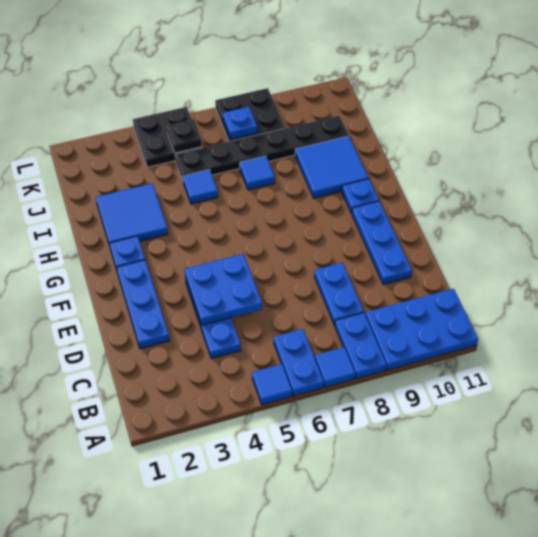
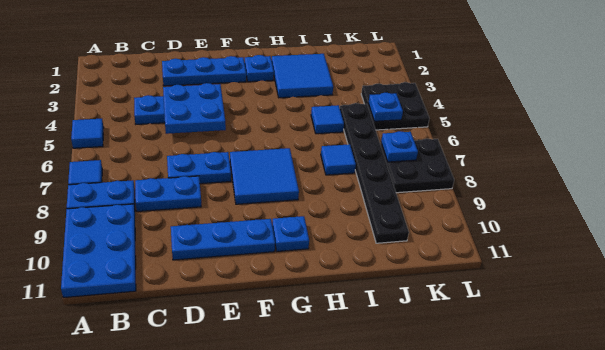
blue 1x2 plate [274,329,324,396] -> blue 1x2 plate moved to [167,152,231,184]
blue 2x2 tile [295,136,369,198] -> blue 2x2 tile moved to [230,148,299,204]
black 1x1 plate [167,120,202,153] -> blue 1x1 plate [368,93,403,121]

